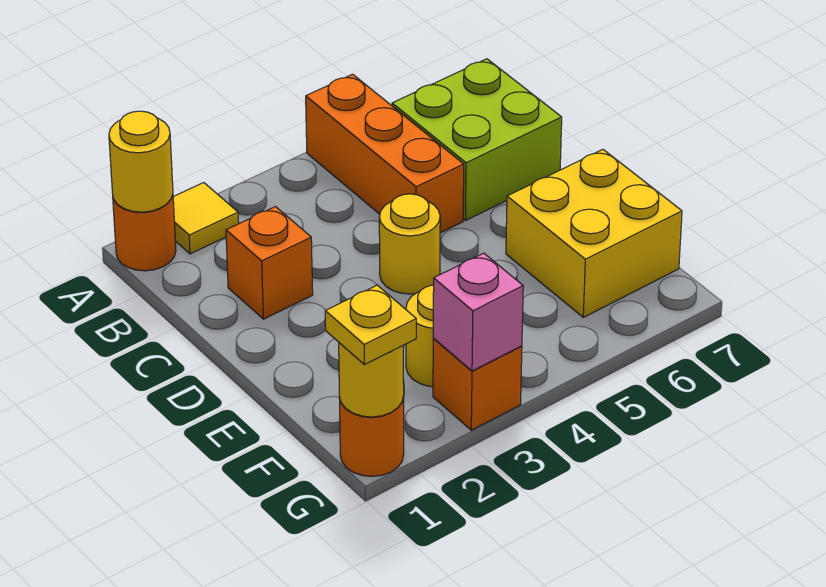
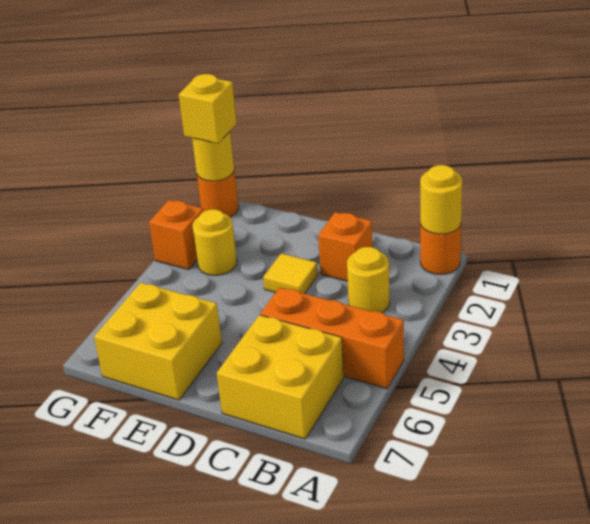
yellow 1x1 tile [173,183,239,254] -> yellow 1x1 tile moved to [263,253,318,294]
lime 2x2 brick [392,59,562,220] -> yellow 2x2 brick [217,315,344,439]
yellow 1x1 round brick [379,194,440,294] -> yellow 1x1 round brick moved to [347,247,390,313]
yellow 1x1 plate [325,285,416,365] -> yellow 1x1 brick [179,74,237,143]
pink 1x1 brick [433,253,523,371] -> none

